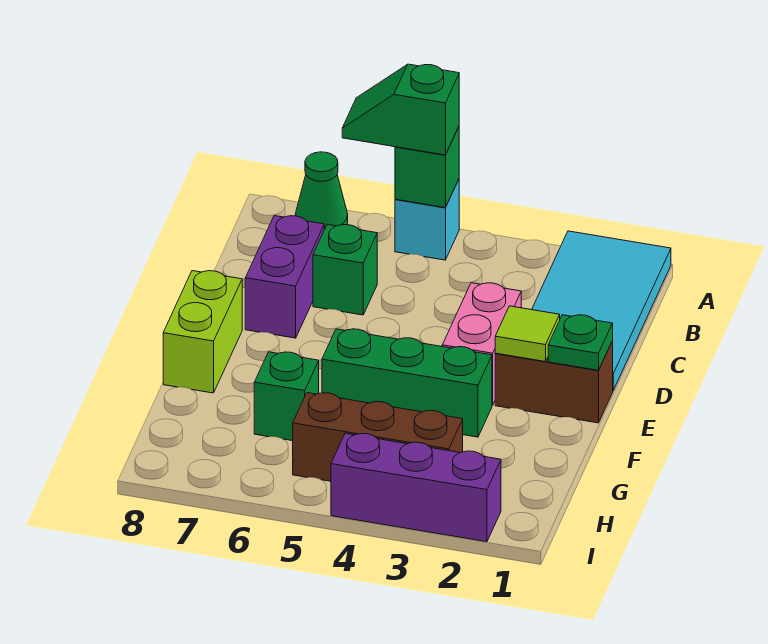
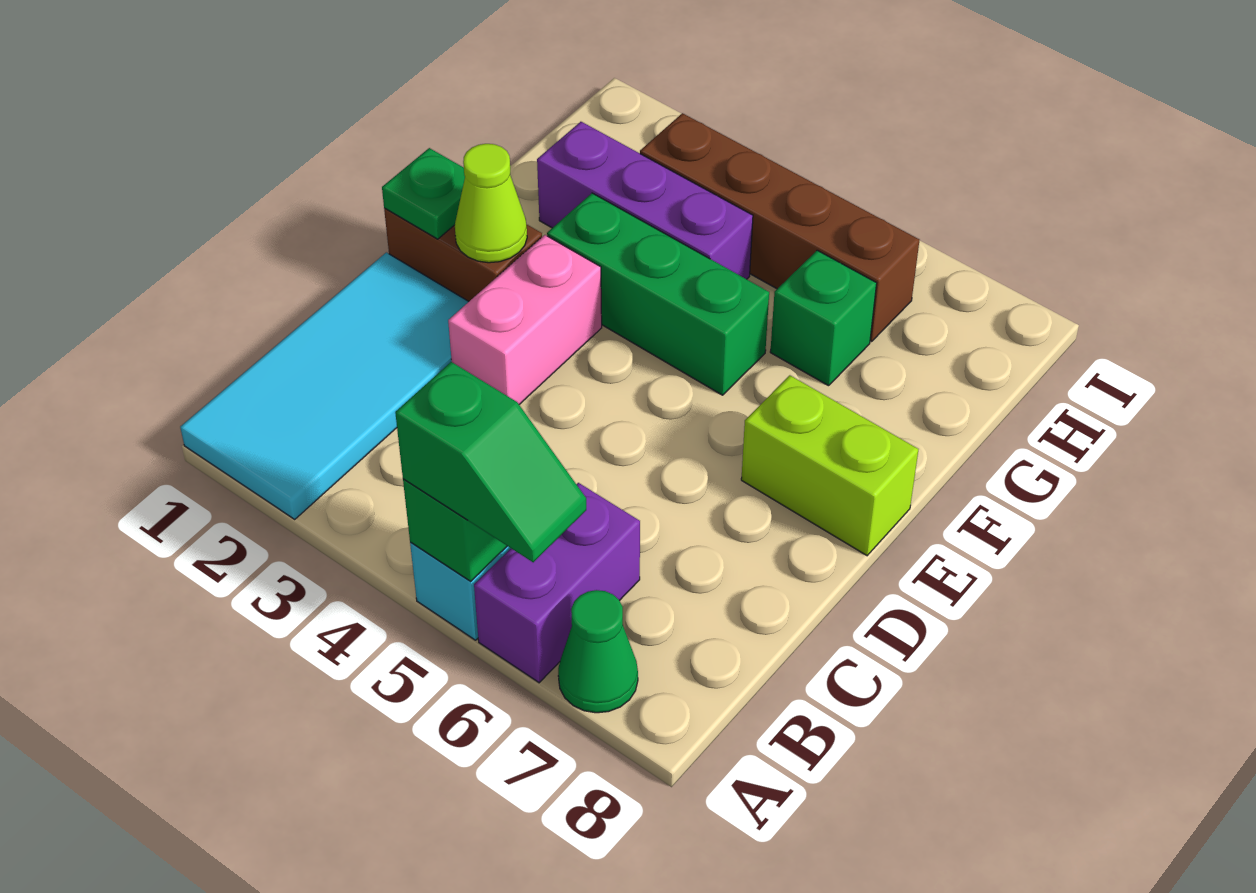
green 1x1 brick [313,224,377,315] -> none
purple 1x2 brick [245,216,324,338] -> purple 1x2 brick moved to [474,483,640,683]
lime 1x1 tile [495,306,560,362] -> lime 1x1 cone [455,144,527,263]
lime 1x2 brick [163,271,242,393] -> lime 1x2 brick turned to [741,375,919,556]
brown 1x3 brick [293,393,463,481] -> brown 1x4 brick [640,113,919,341]
purple 1x3 brick [331,433,501,542] -> purple 1x3 brick moved to [537,122,753,279]

